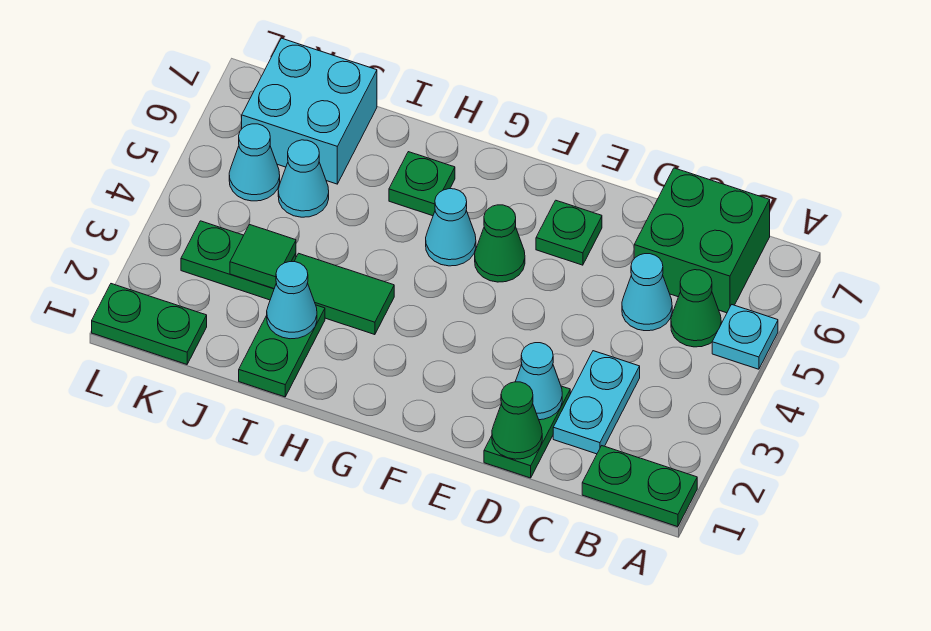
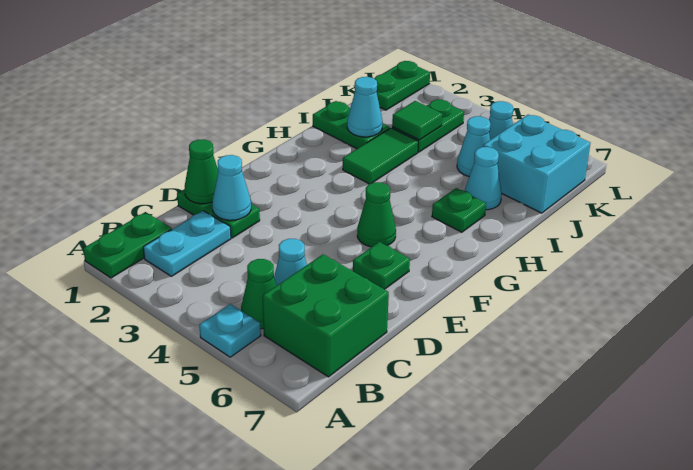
cyan 1x2 plate [553,351,640,454] -> cyan 1x2 plate turned to [143,211,231,276]
cyan 1x1 cone [426,189,476,266] -> cyan 1x1 cone moved to [465,147,502,210]

